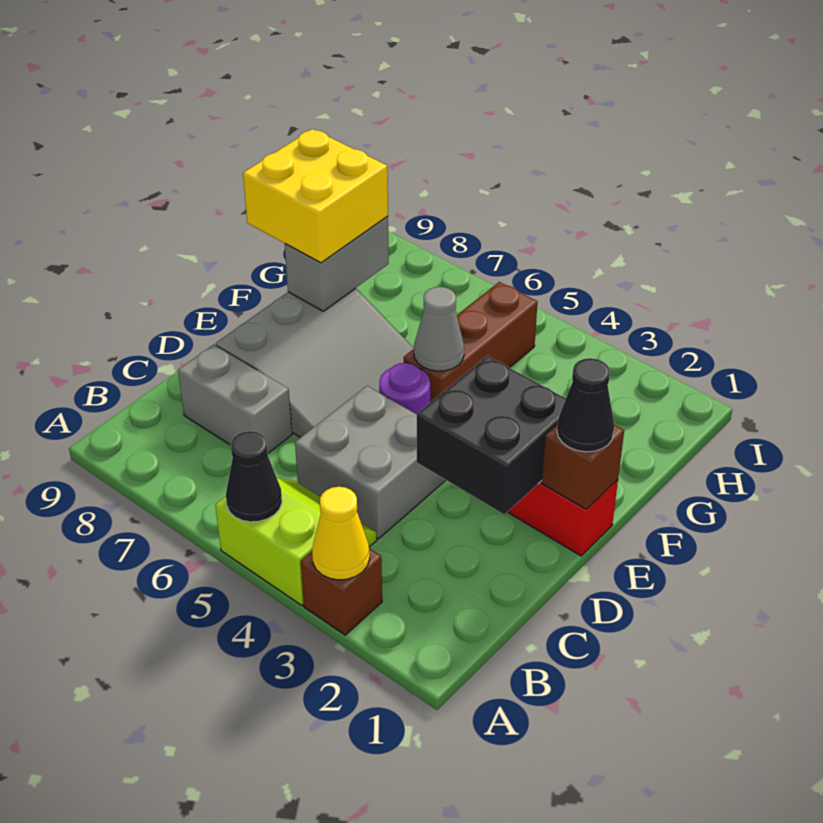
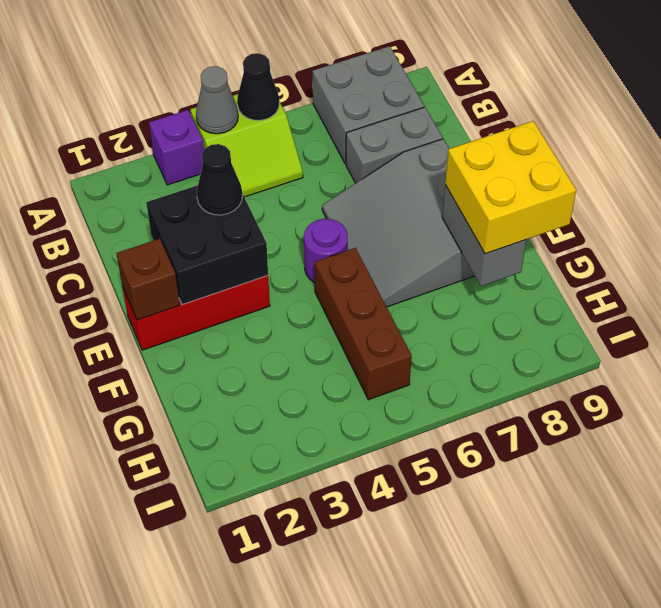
brown 1x1 brick [301,548,382,635] -> purple 1x1 brick [149,110,204,185]
yellow 1x1 cone [312,487,370,580] -> none
grey 2x2 brick [295,386,446,539] -> grey 2x2 brick moved to [313,46,424,164]
black 1x1 cone [557,358,614,452] -> black 1x1 cone moved to [197,144,242,215]
grey 1x1 cone [414,287,464,371] -> grey 1x1 cone moved to [196,66,238,134]

